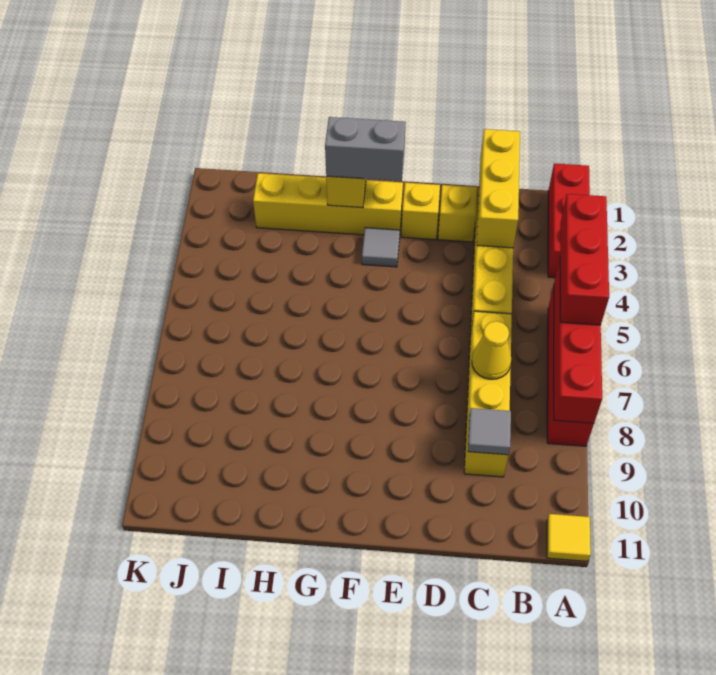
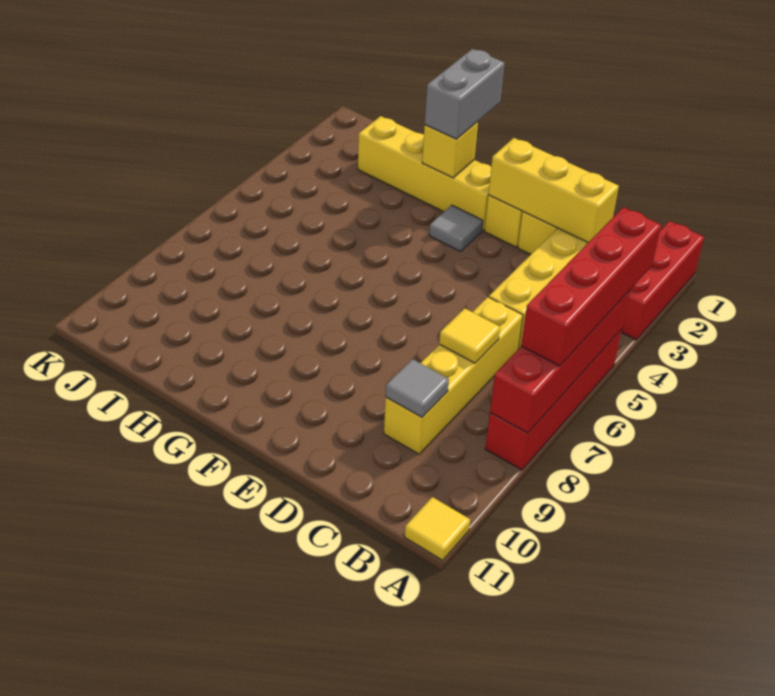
red 1x3 brick [560,194,609,325] -> red 1x4 brick [521,207,661,366]
yellow 1x3 brick [477,129,520,248] -> yellow 1x3 brick turned to [488,138,619,242]
yellow 1x1 cone [472,321,512,379] -> yellow 1x1 tile [439,308,500,363]
grey 1x2 brick [325,117,406,181] -> grey 1x2 brick turned to [425,49,505,139]

